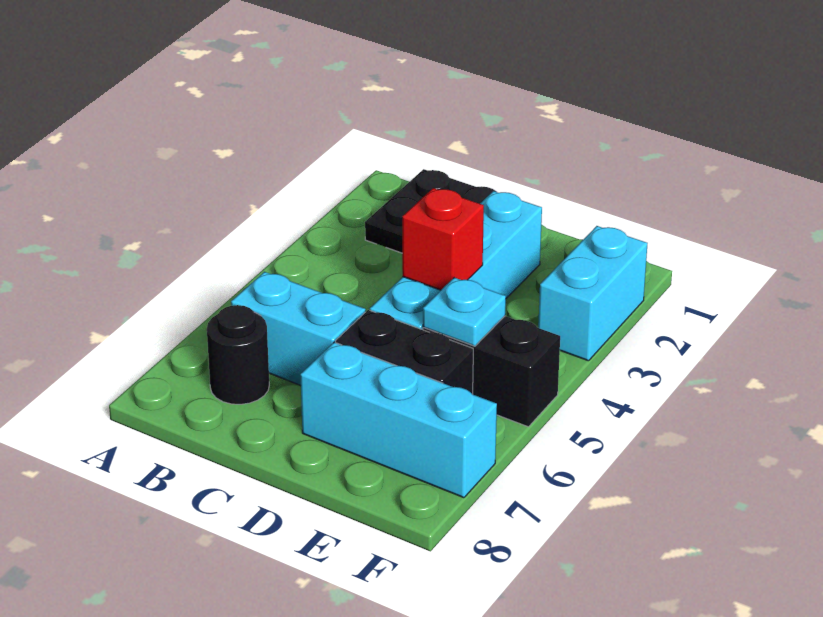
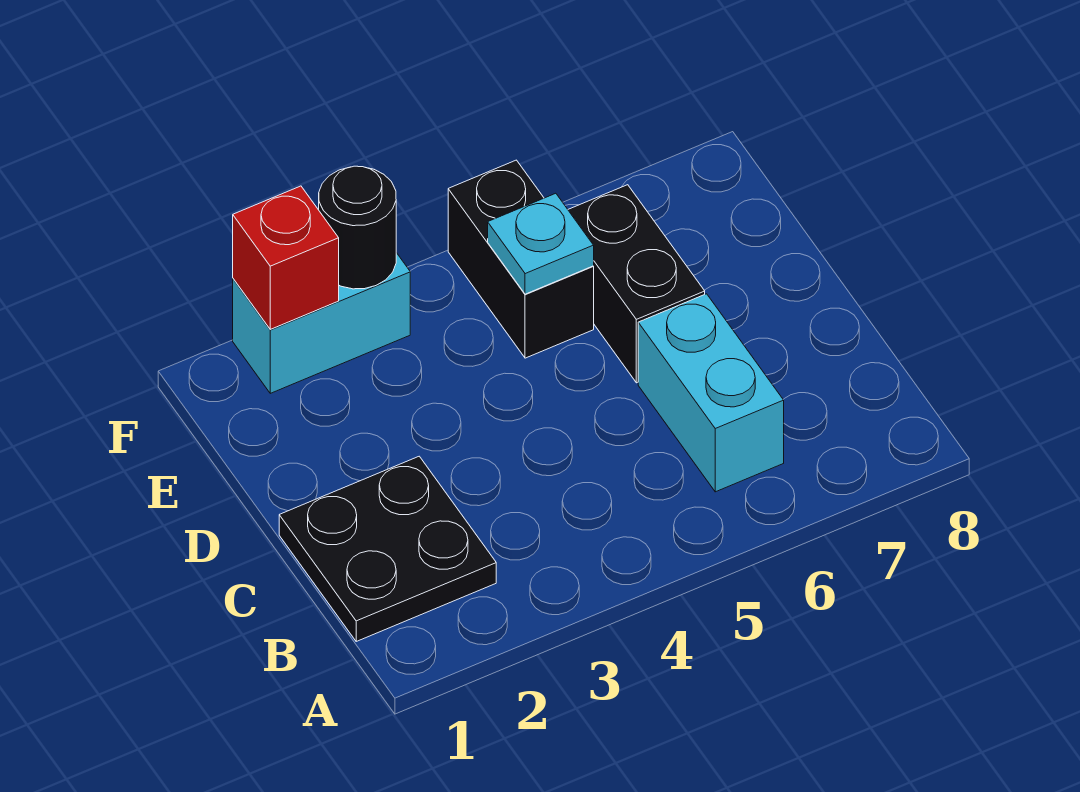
black 1x1 round brick [207,305,269,404] -> black 1x1 round brick moved to [319,166,396,289]
cyan 1x4 brick [370,191,542,330] -> none
red 1x1 brick [402,188,484,290] -> red 1x1 brick moved to [233,186,339,329]
cyan 1x3 brick [300,342,497,498] -> none

